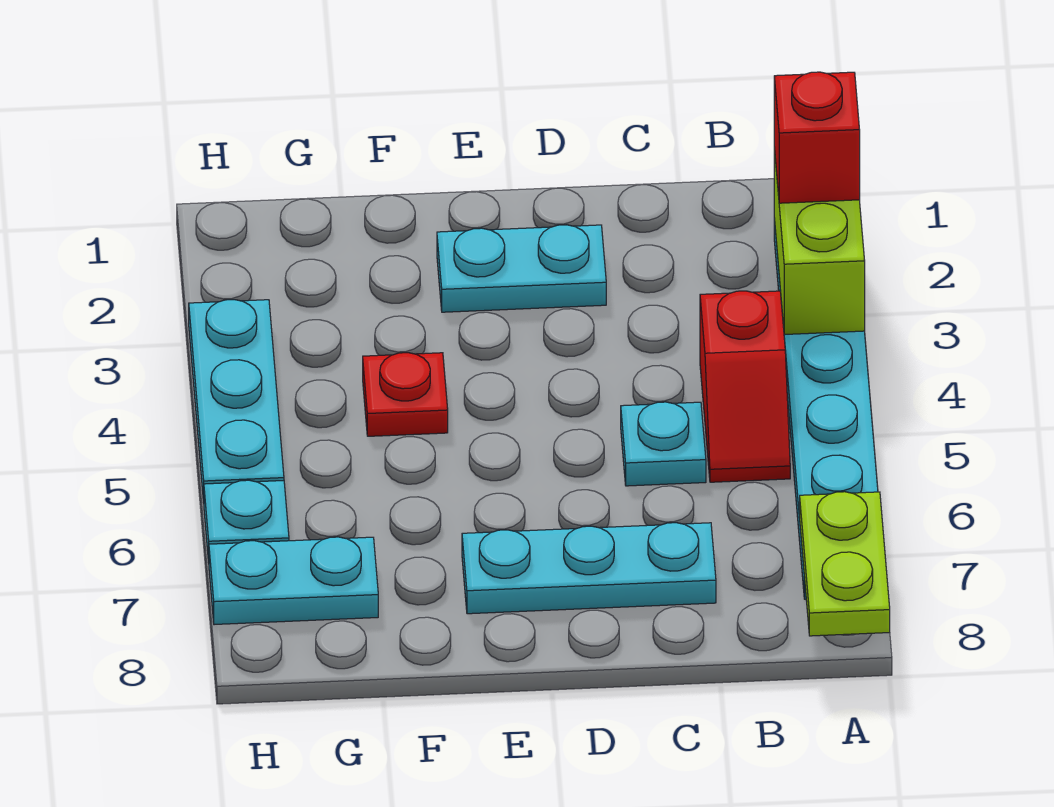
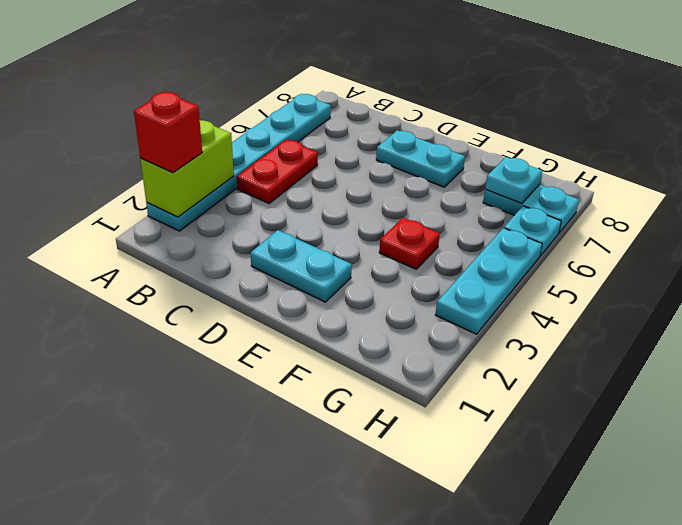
lime 1x2 plate [800,492,890,636] -> none
red 1x2 slope [700,291,790,482] -> red 1x2 plate [237,140,318,203]
cyan 1x1 plate [621,402,706,486] -> cyan 1x1 plate moved to [485,157,542,203]
cyan 1x3 plate [462,523,716,614] -> cyan 1x2 plate [376,130,465,187]

